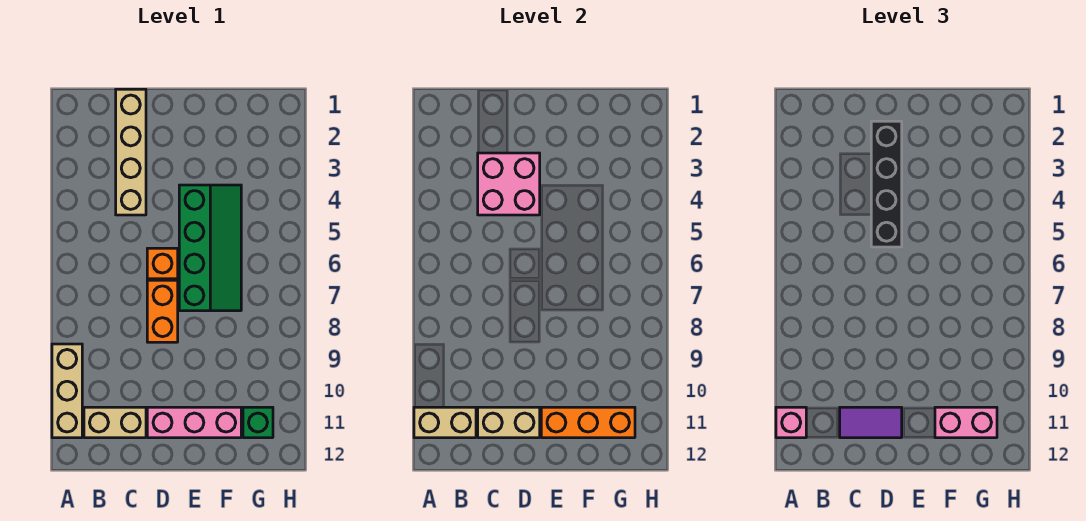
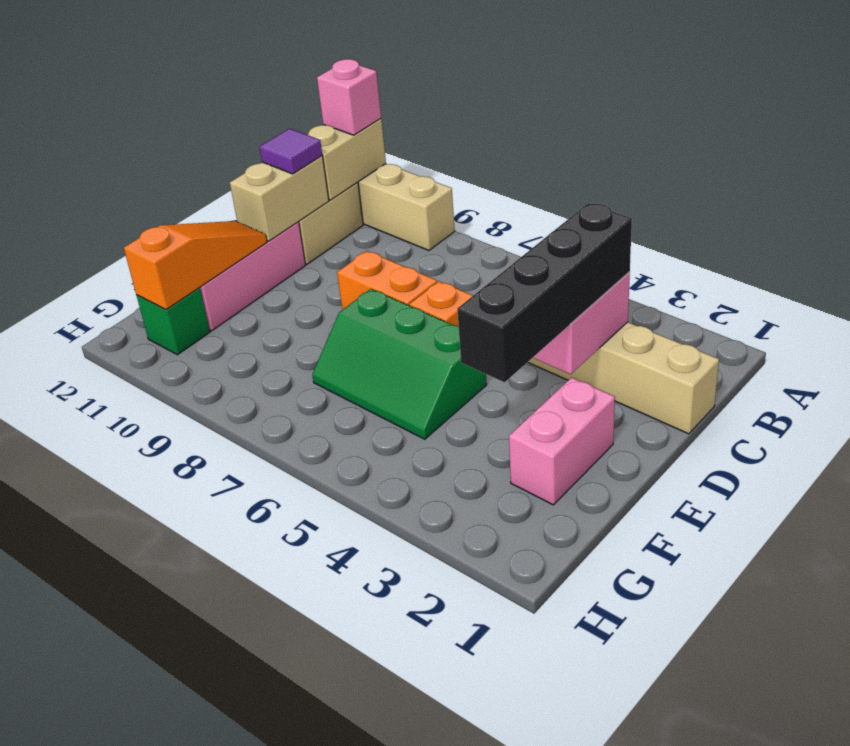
purple 1x2 tile [840,407,902,438] -> purple 1x1 tile [260,129,322,174]
black 1x4 brick [871,121,902,247] -> black 1x4 brick turned to [457,203,632,382]
green 2x4 slope [179,185,241,311] -> green 2x3 slope [312,289,487,439]
orange 1x3 brick [541,407,635,438] -> orange 1x3 slope [124,221,267,310]
pink 1x2 brick [935,407,997,438] -> pink 1x2 brick moved to [509,377,615,505]

